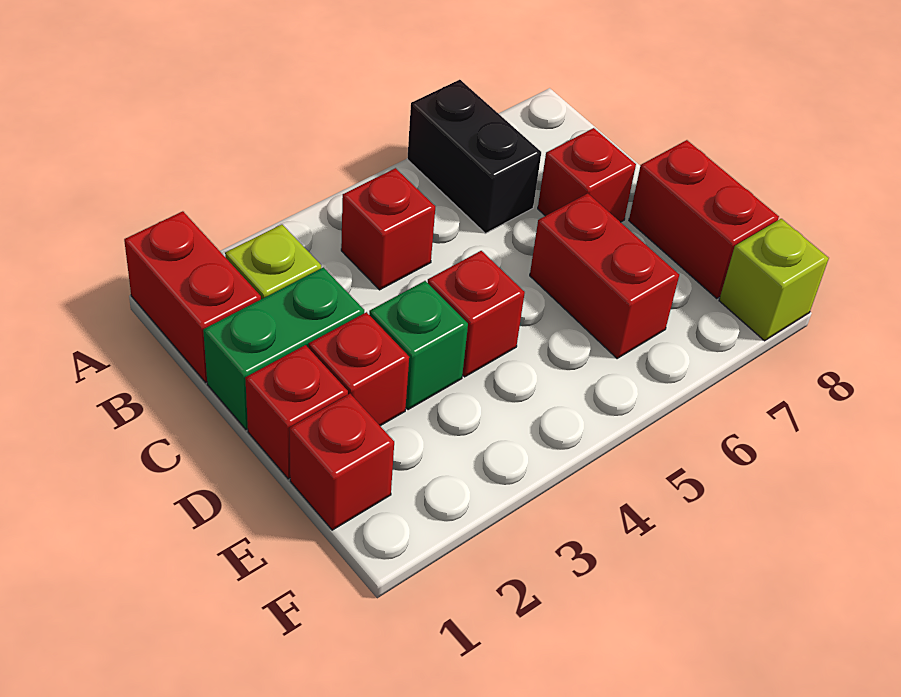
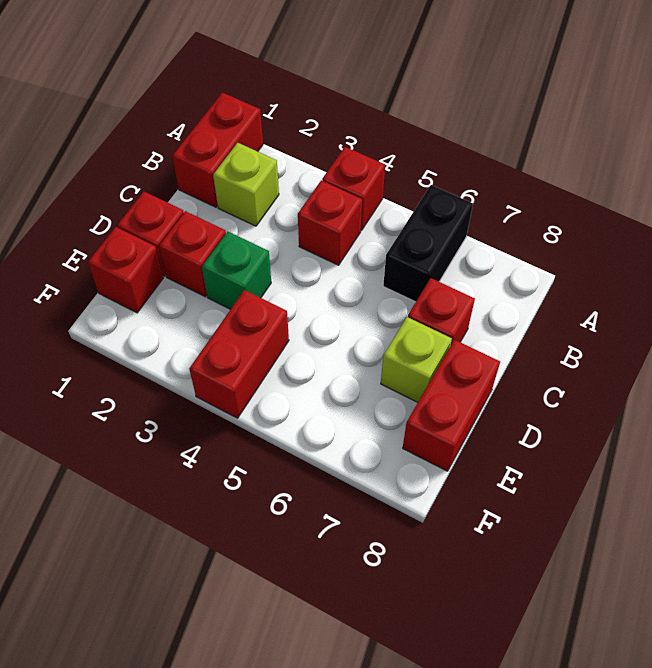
green 1x2 brick [203,267,364,430] -> none
red 1x1 brick [428,251,525,377] -> red 1x1 brick moved to [322,147,385,231]
red 1x2 brick [530,193,679,359] -> red 1x2 brick moved to [189,290,289,418]
lime 1x1 brick [719,219,829,341] -> lime 1x1 brick moved to [381,317,452,402]

